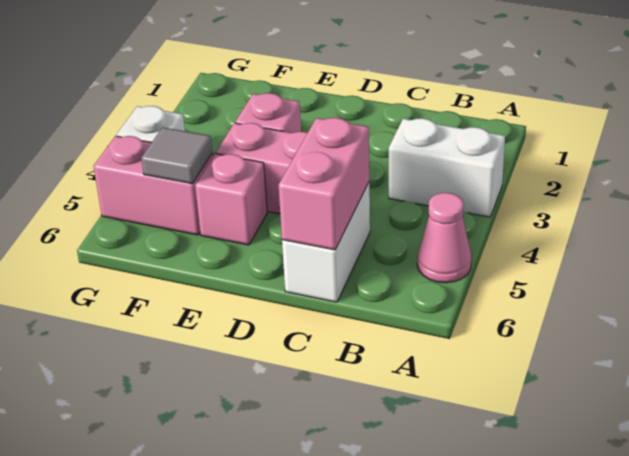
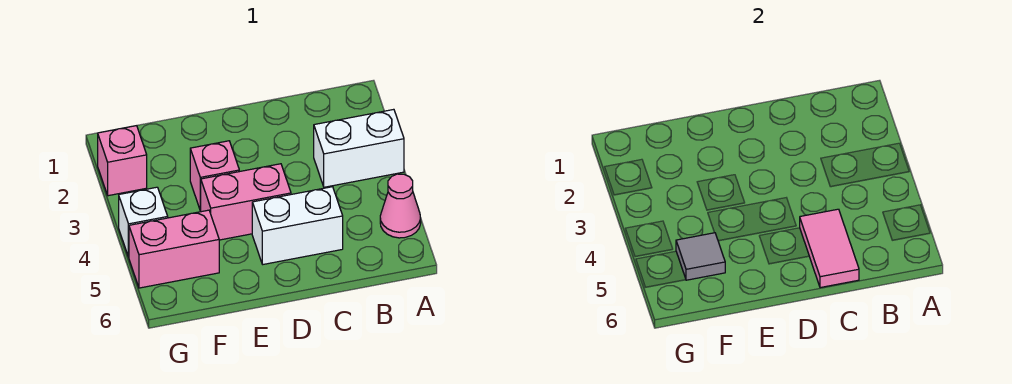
white 1x2 brick [282,183,370,302] -> white 1x2 brick turned to [252,187,343,264]
pink 1x2 brick [279,118,369,250] -> pink 1x2 tile [800,209,859,288]
pink 1x1 brick [195,154,267,245] -> pink 1x1 brick moved to [98,126,147,196]

